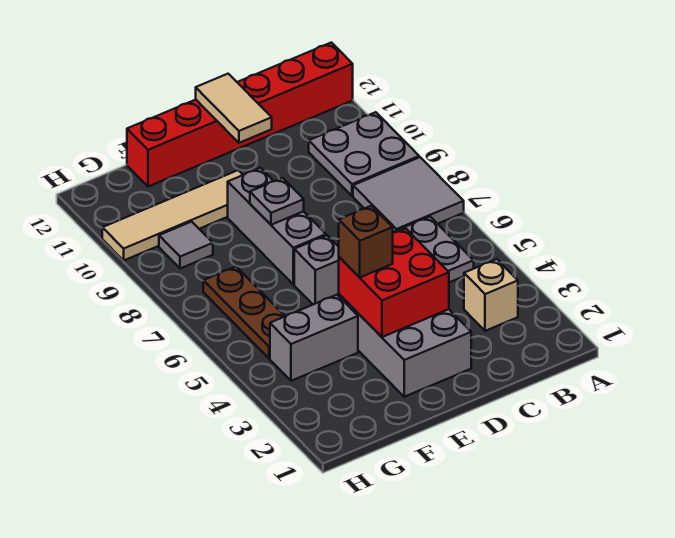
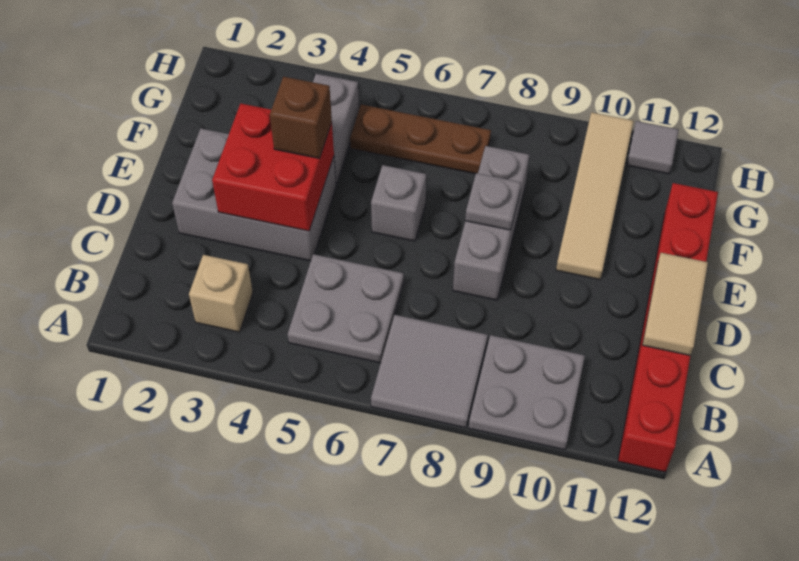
tan 1x2 tile [196,74,272,143] -> tan 1x2 tile turned to [642,253,708,356]
grey 1x3 brick [228,168,326,284] -> grey 1x3 brick turned to [453,146,529,300]
grey 1x1 tile [159,222,213,269] -> grey 1x1 tile moved to [627,121,679,174]

